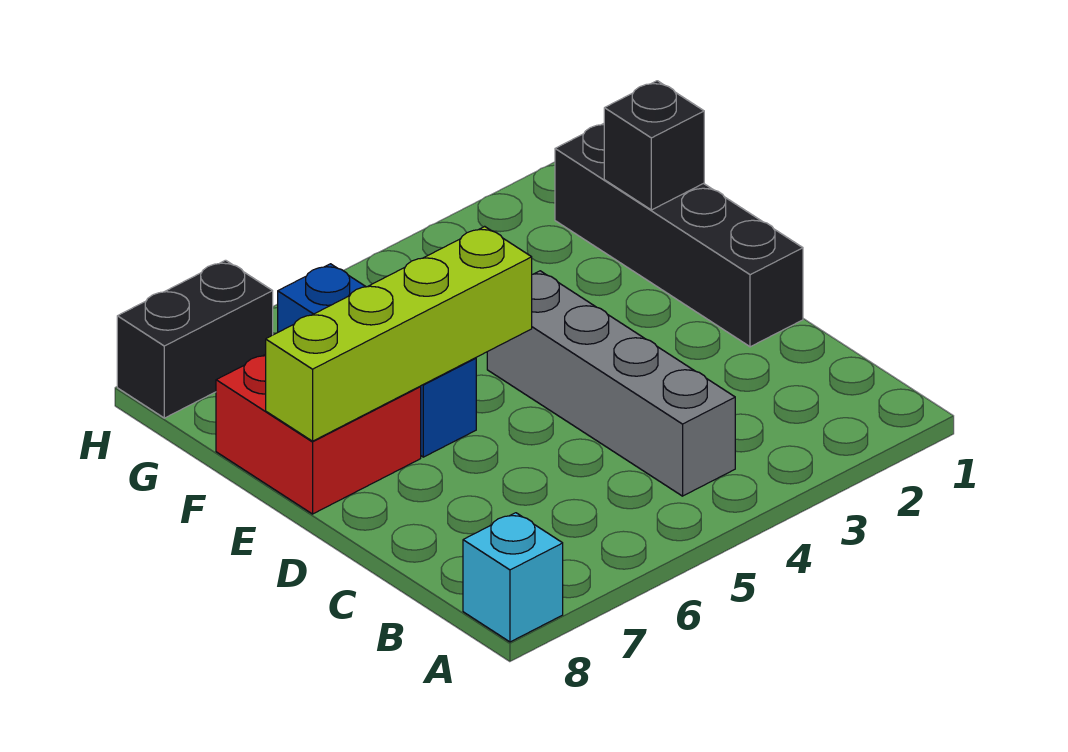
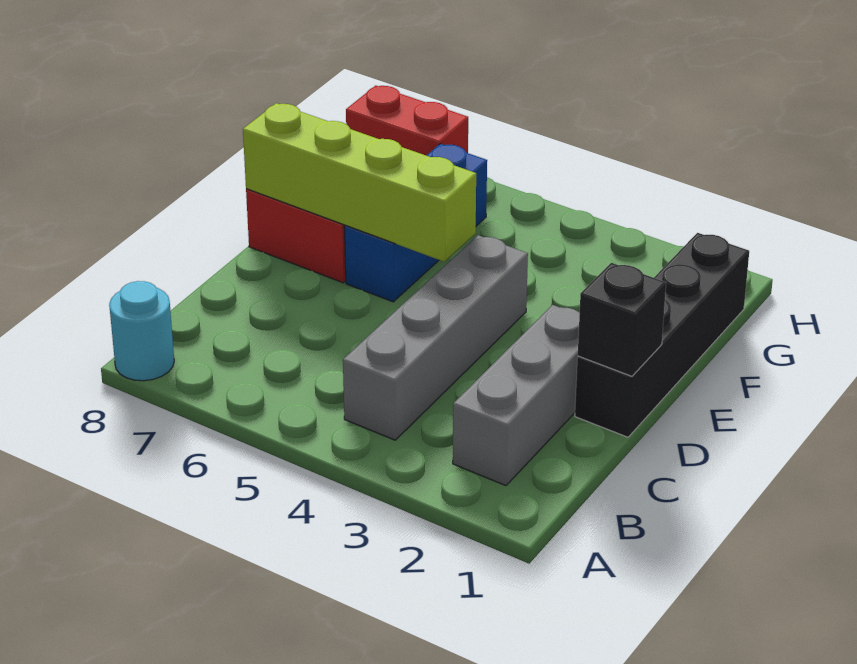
cyan 1x1 brick [463,513,563,642] -> cyan 1x1 round brick [109,281,174,381]
none -> grey 1x3 brick [453,305,580,486]
black 1x1 brick [604,81,704,210] -> black 1x1 brick moved to [578,263,666,376]
black 1x2 brick [117,260,273,418] -> red 1x2 brick [346,86,468,155]

